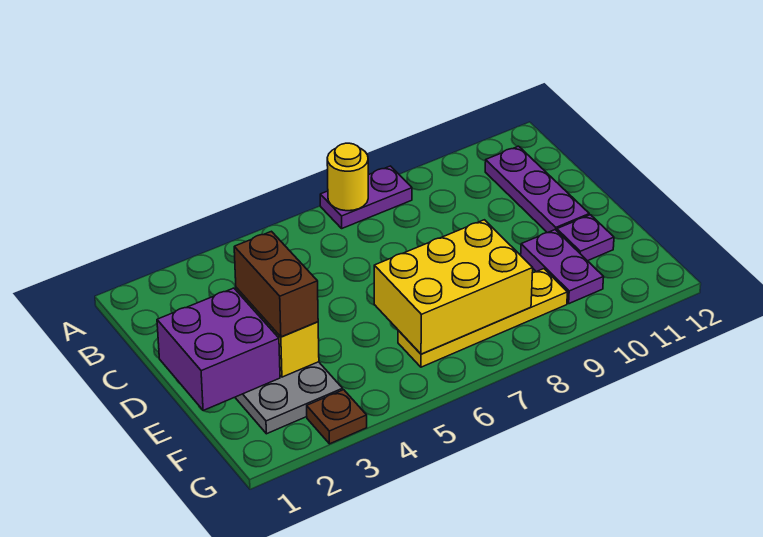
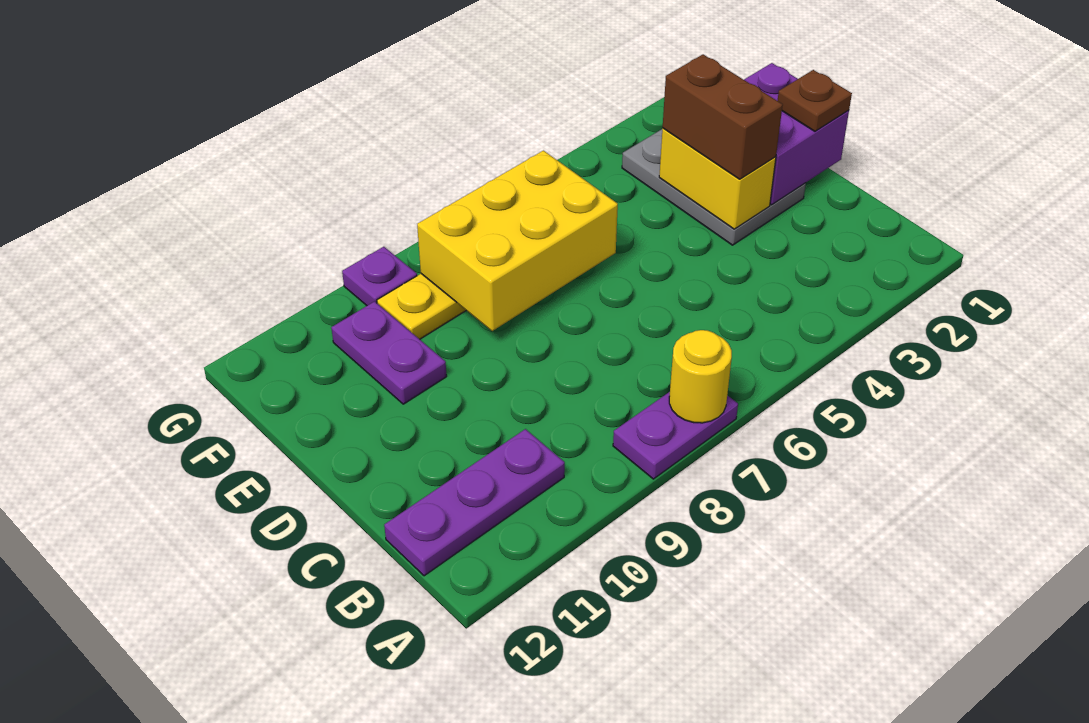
purple 1x3 plate [485,146,589,233] -> purple 1x3 plate turned to [384,429,565,576]
purple 1x1 plate [557,215,614,261] -> purple 1x1 plate moved to [342,247,417,306]
brown 1x1 plate [307,390,367,444] -> brown 1x1 plate moved to [778,70,852,131]

